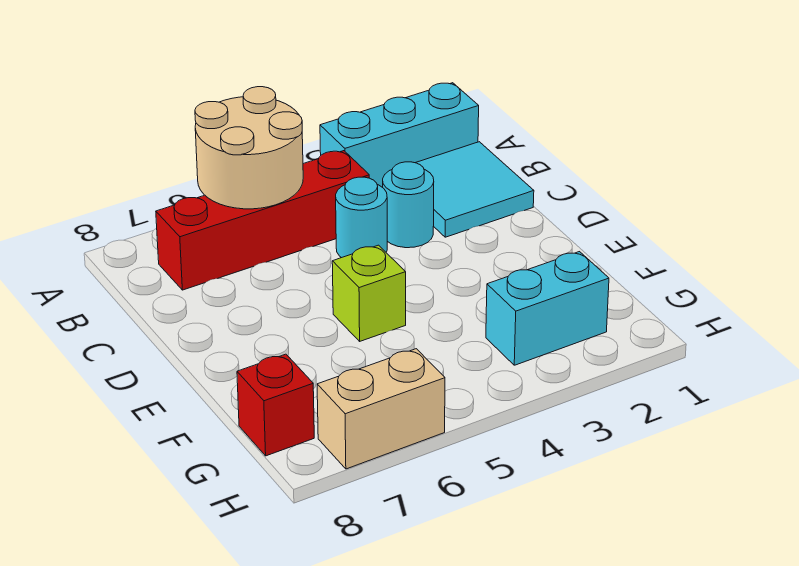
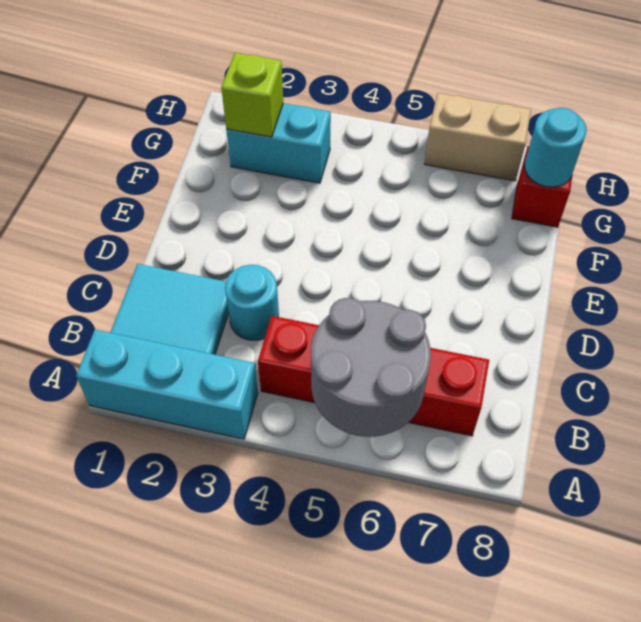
tan 2x2 round brick [195,87,303,209] -> grey 2x2 round brick [311,298,431,437]
cyan 1x1 round brick [336,177,387,258] -> cyan 1x1 round brick moved to [525,108,587,187]
lime 1x1 brick [332,245,406,341] -> lime 1x1 brick moved to [221,53,283,137]

